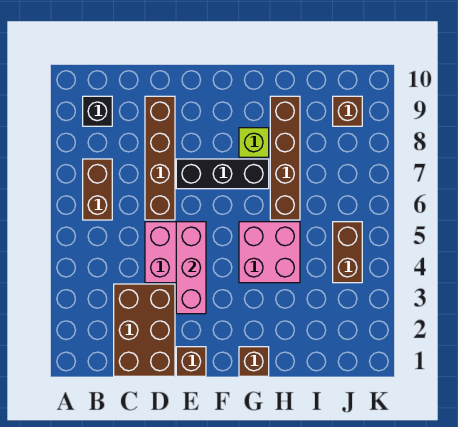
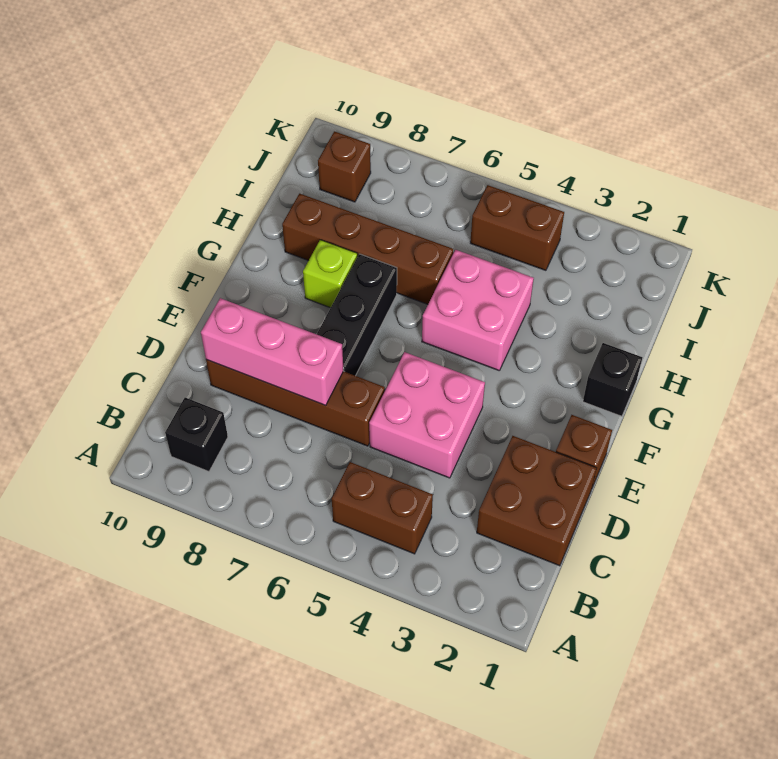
brown 1x2 brick [83,159,112,220] -> brown 1x2 brick moved to [332,462,433,554]
brown 2x3 brick [114,284,175,376] -> brown 2x2 brick [477,436,596,566]
pink 1x3 brick [176,222,206,314] -> pink 1x3 brick moved to [201,298,344,405]
brown 1x1 brick [239,347,269,376] -> black 1x1 brick [583,343,643,416]

